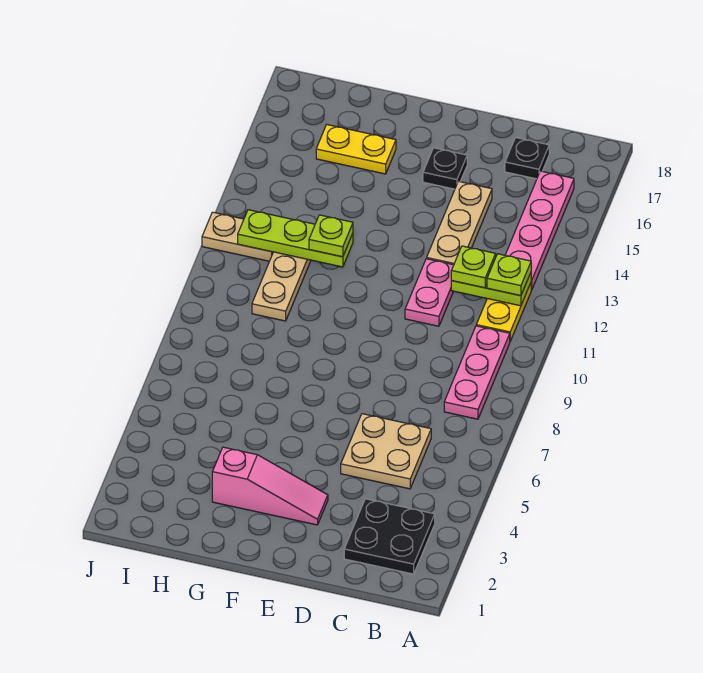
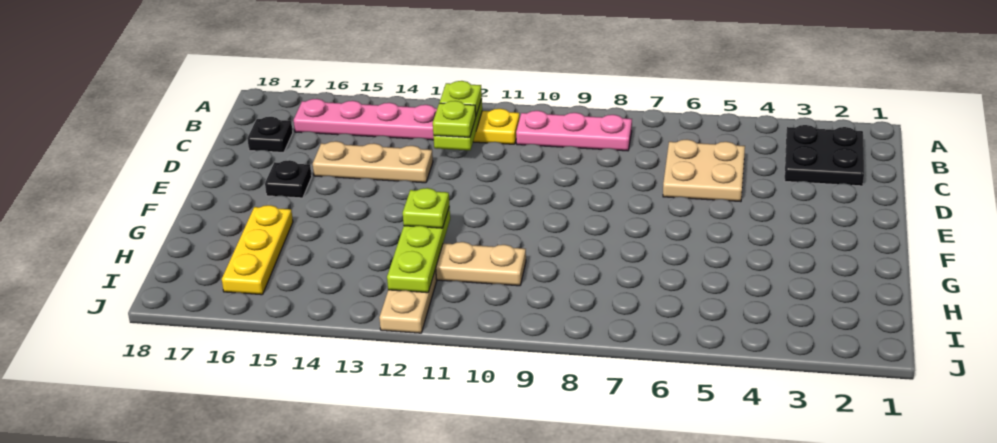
pink 1x2 plate [405,259,454,326] -> none
pink 1x3 slope [212,447,328,525] -> none
yellow 1x2 plate [316,125,396,174] -> yellow 1x3 plate [222,205,293,295]

